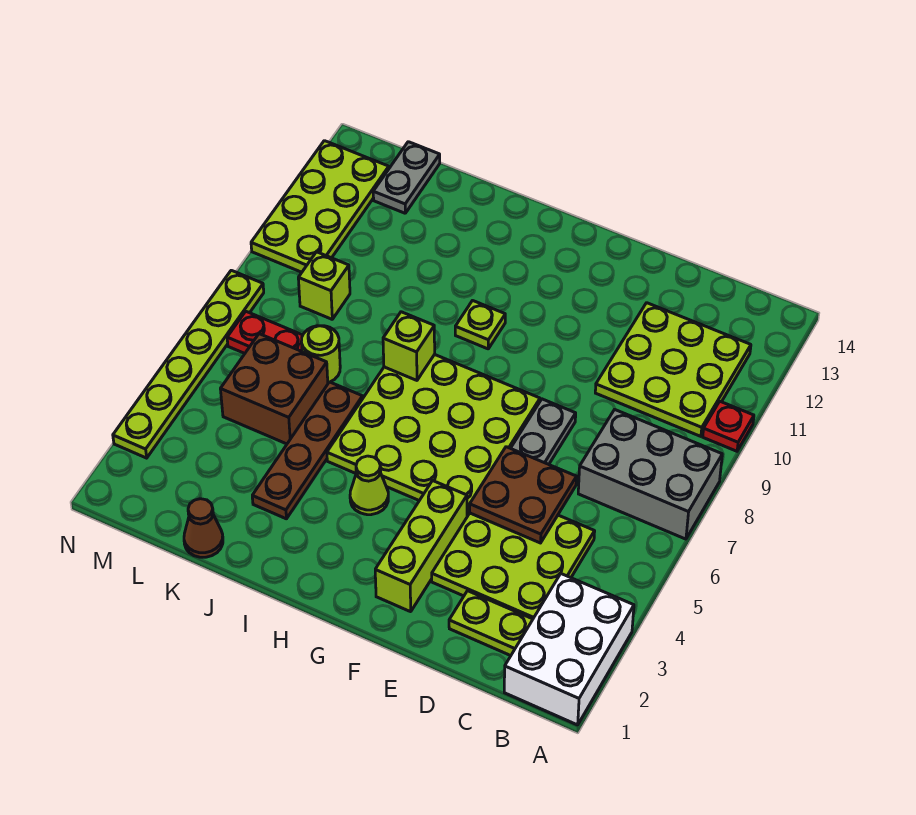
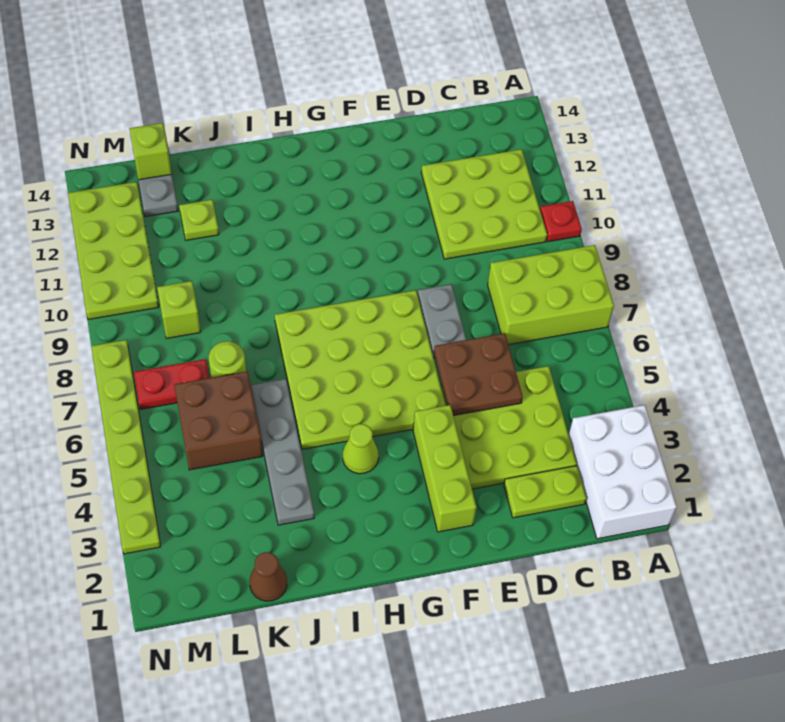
grey 2x3 brick [578,410,722,539] -> lime 2x3 brick [488,245,614,345]
lime 1x1 plate [455,301,505,349] -> lime 1x1 plate moved to [179,200,219,240]
lime 1x1 brick [383,312,435,380] -> lime 1x1 brick moved to [129,123,172,180]
brown 1x4 plate [252,382,363,519] -> grey 1x4 plate [251,379,314,525]

